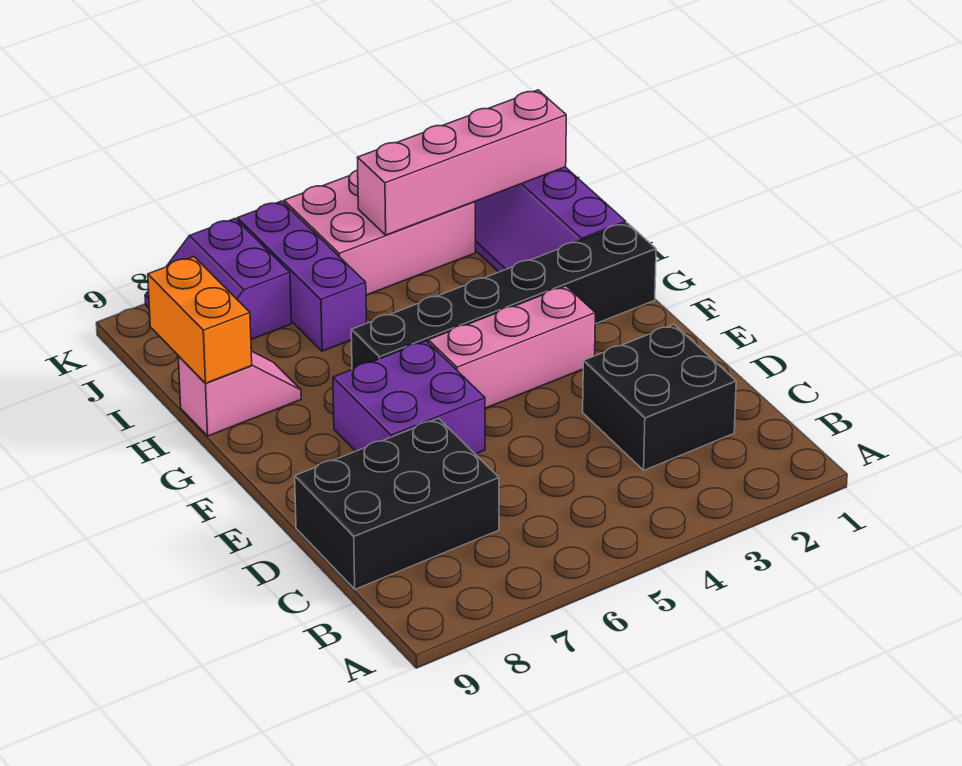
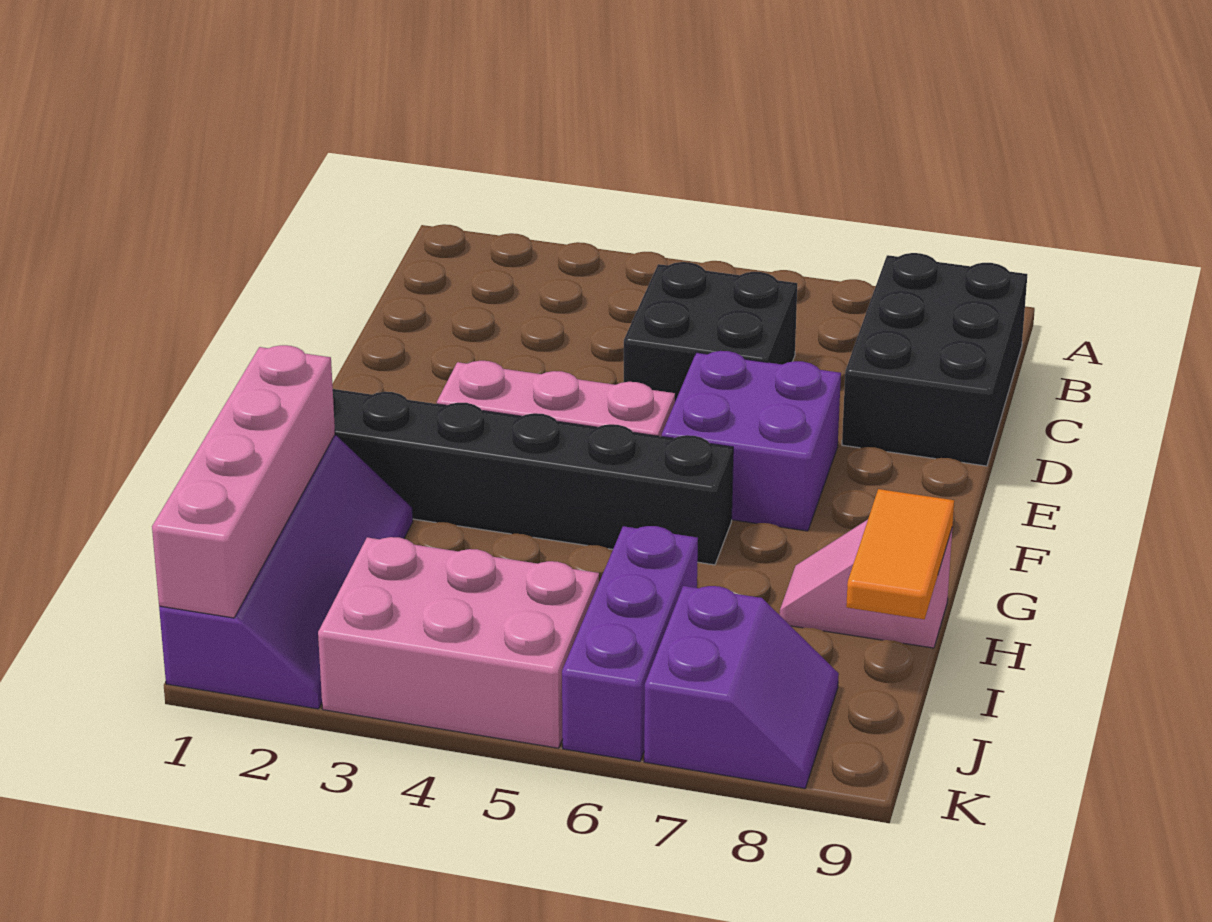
black 2x2 brick [583,325,736,470] -> black 2x2 brick moved to [624,262,797,401]
black 2x3 brick [295,418,499,589] -> black 2x3 brick turned to [842,253,1027,466]
orange 1x2 brick [148,257,252,383] -> orange 1x2 tile [846,489,954,619]
pink 1x4 brick [357,90,566,235] -> pink 1x4 brick turned to [152,345,335,618]

